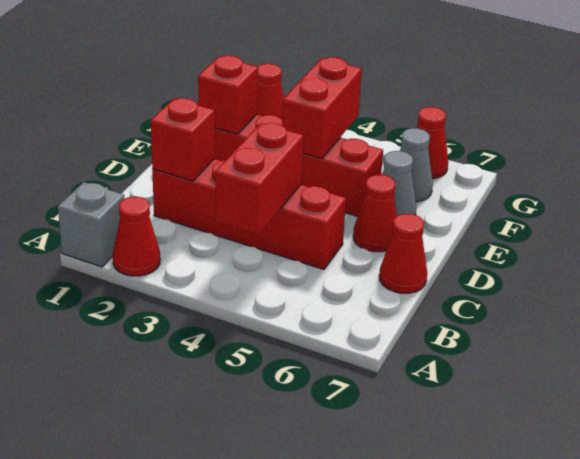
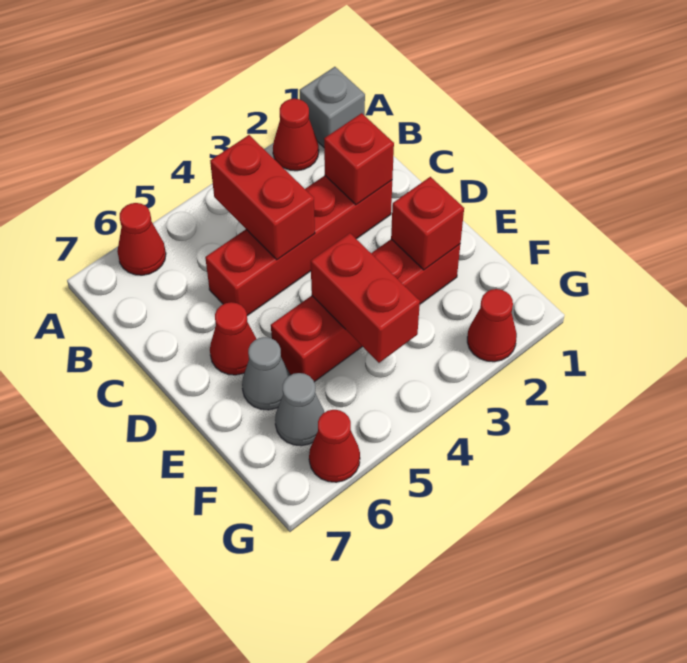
red 1x1 cone [379,214,427,293] -> red 1x1 cone moved to [117,203,166,275]

